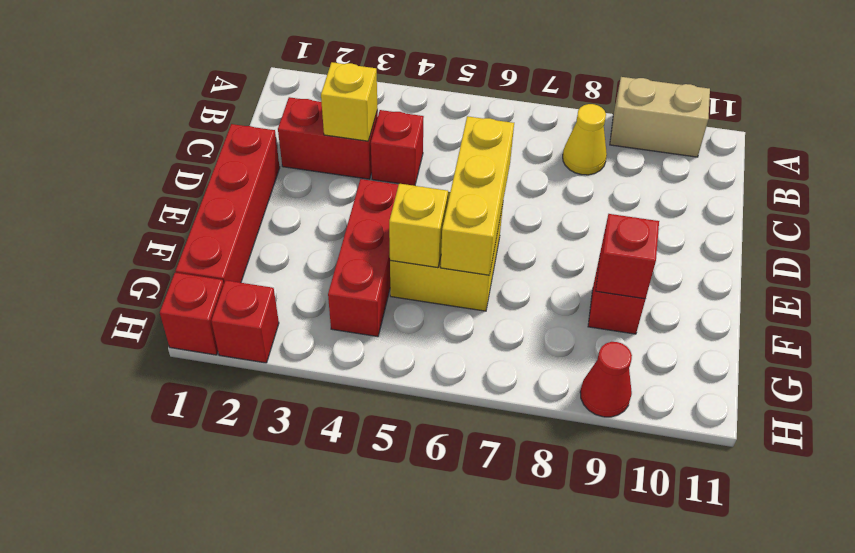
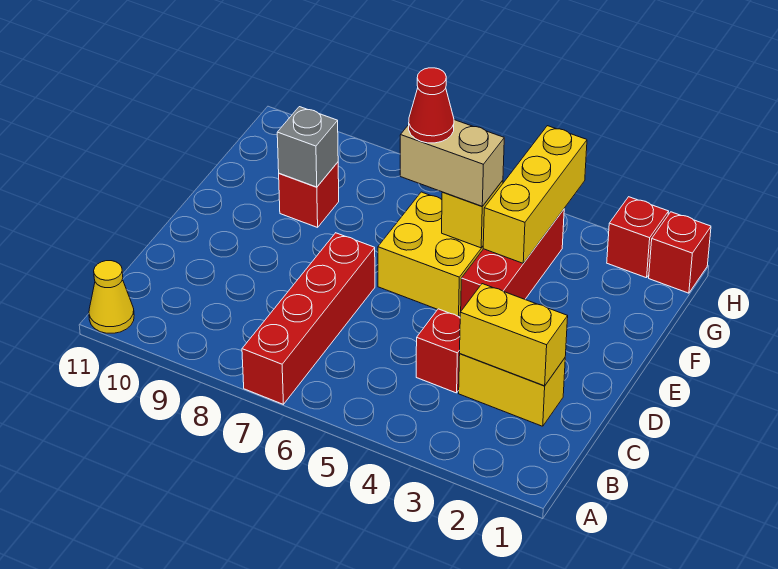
tan 1x2 brick [610,77,710,157] -> tan 1x2 brick moved to [400,120,504,206]
yellow 1x1 cone [563,104,607,175] -> yellow 1x1 cone moved to [89,261,134,333]
red 1x2 brick [278,97,378,179] -> yellow 1x2 brick [459,354,565,426]
yellow 1x1 brick [321,62,378,141] -> yellow 1x2 brick [460,284,568,386]
red 1x4 brick [176,124,280,283] -> red 1x4 brick moved to [242,233,375,404]
yellow 1x3 brick [441,116,514,275] -> yellow 1x3 brick moved to [483,126,587,263]
red 1x1 brick [596,214,659,299] -> grey 1x1 brick [277,107,338,187]
red 1x1 cone [580,342,632,417] -> red 1x1 cone moved to [409,68,454,143]

